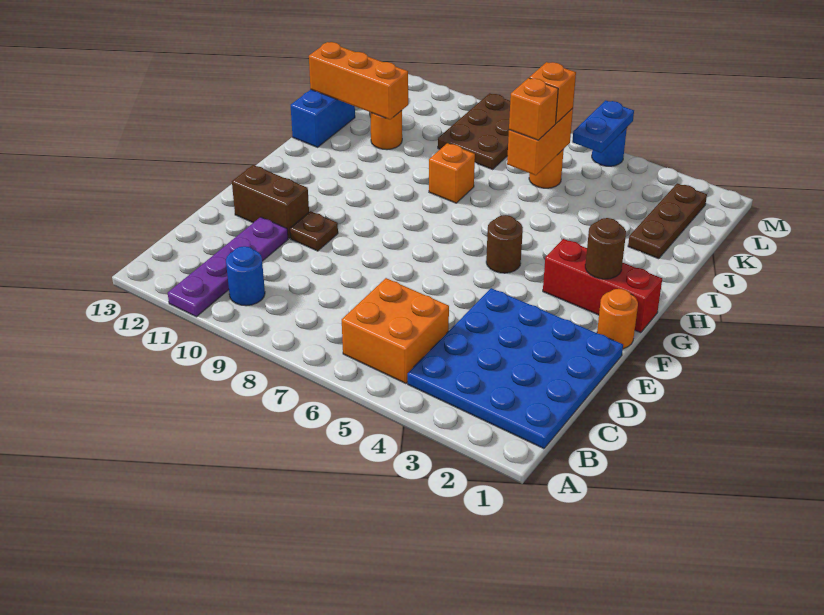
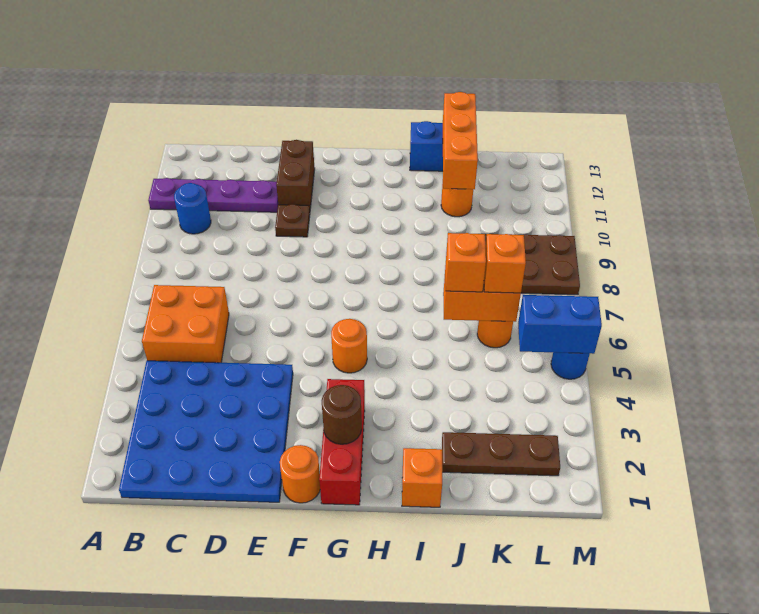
brown 1x1 round brick [486,215,523,273] -> orange 1x1 round brick [331,319,367,373]
orange 1x1 brick [429,143,475,203] -> orange 1x1 brick moved to [402,448,442,507]
blue 1x2 plate [572,100,634,153] -> blue 1x2 brick [518,295,602,354]

